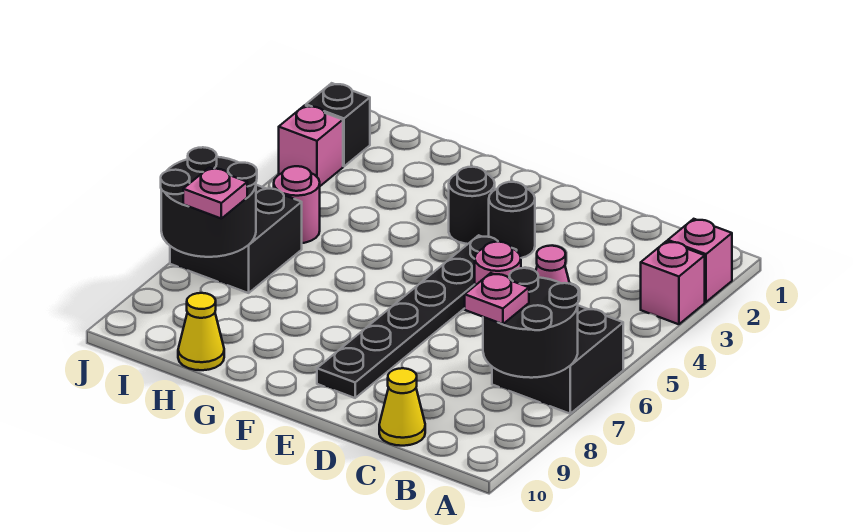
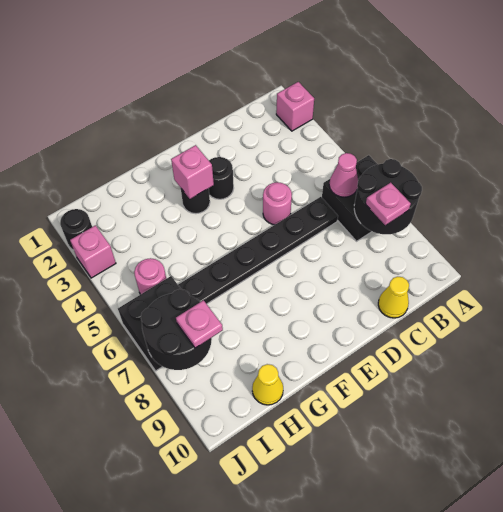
pink 1x1 brick [641,241,705,324] -> pink 1x1 brick moved to [171,145,214,199]
black 1x6 plate [317,235,517,398] -> black 1x6 plate turned to [178,197,338,304]
black 1x1 brick [306,83,370,166] -> black 1x1 round brick [60,209,92,250]

